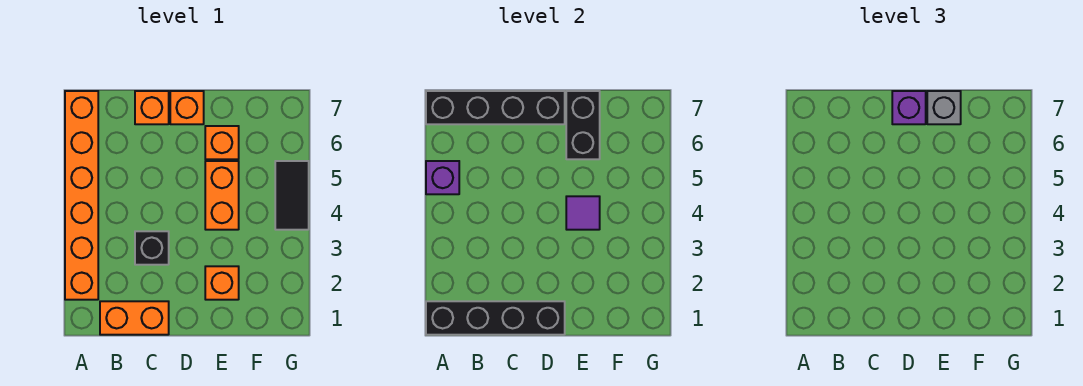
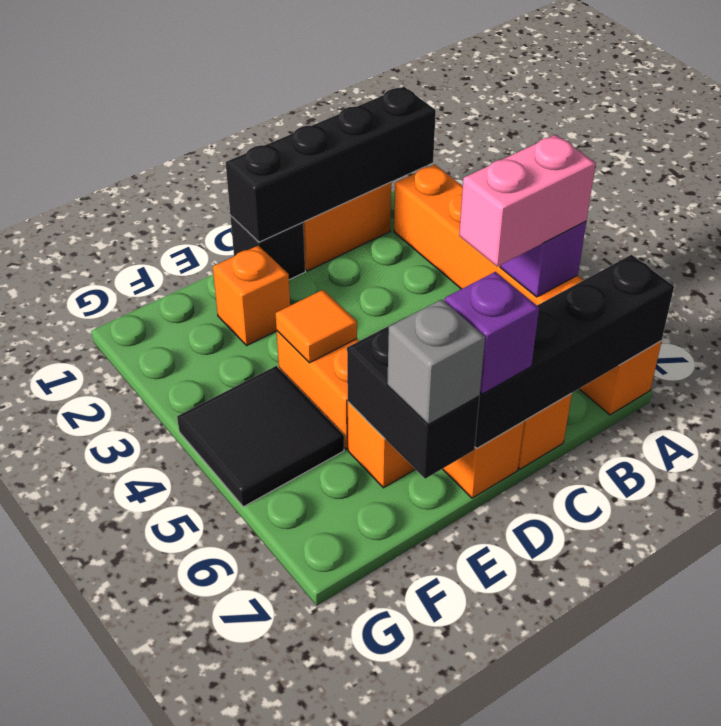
none -> pink 1x2 brick [459,135,596,267]
black 1x1 brick [135,231,169,265] -> black 1x1 brick moved to [230,216,305,280]
purple 1x1 tile [566,196,600,230] -> orange 1x1 tile [275,290,357,363]
black 1x2 tile [275,161,309,230] -> black 2x2 tile [177,366,344,507]

